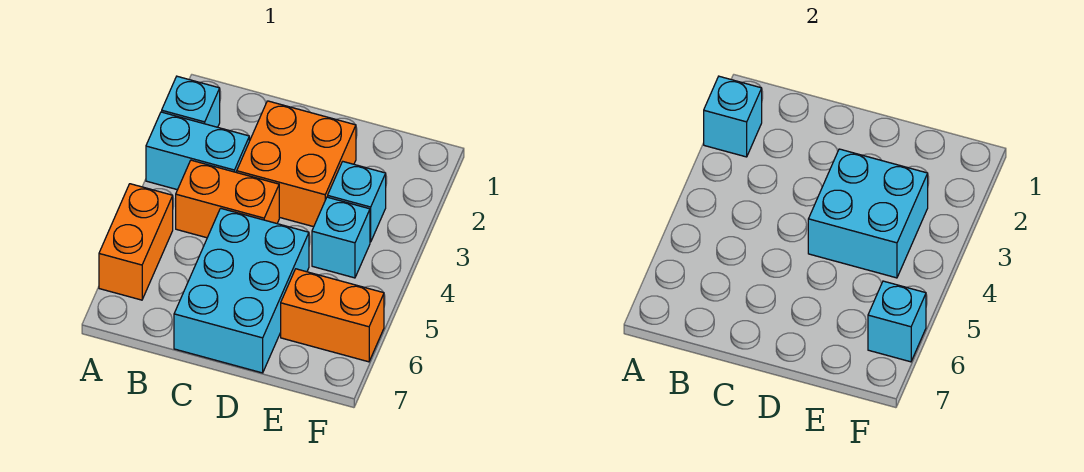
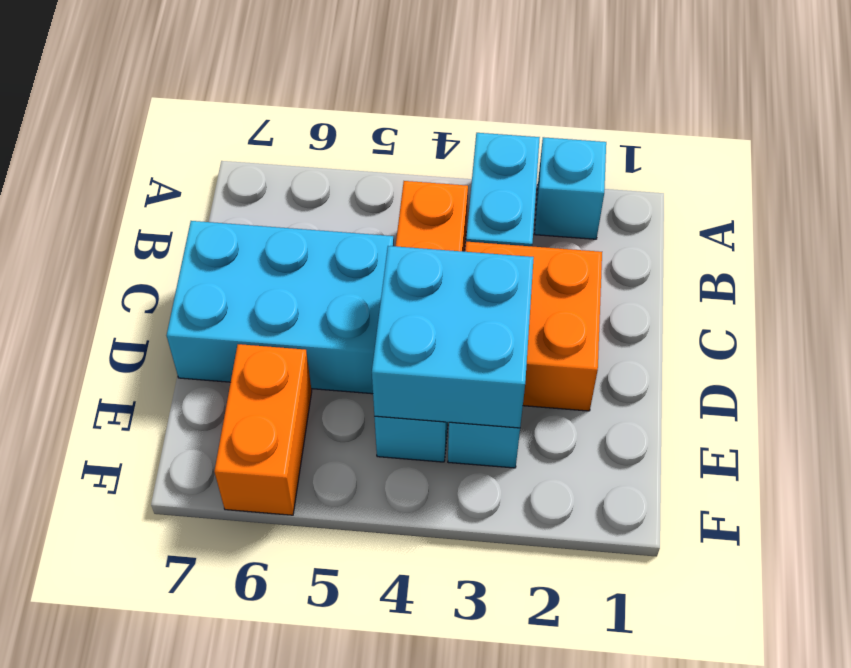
cyan 1x1 brick [704,76,762,157] -> none
orange 1x2 brick [99,184,173,300] -> none
cyan 1x1 brick [868,281,926,362] -> none

